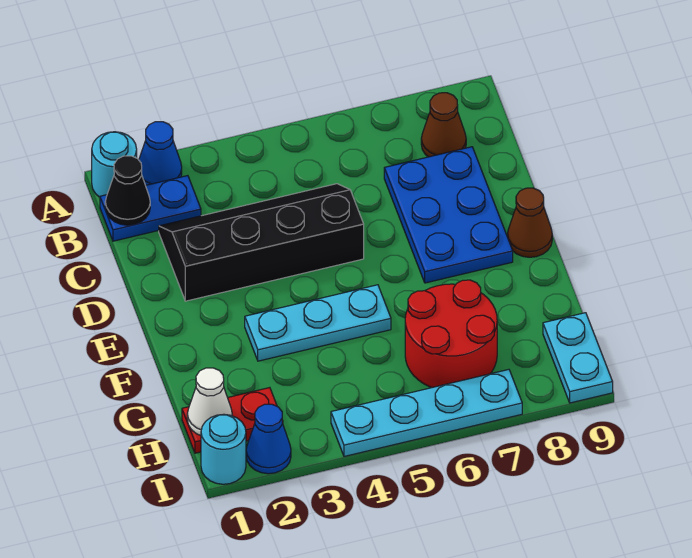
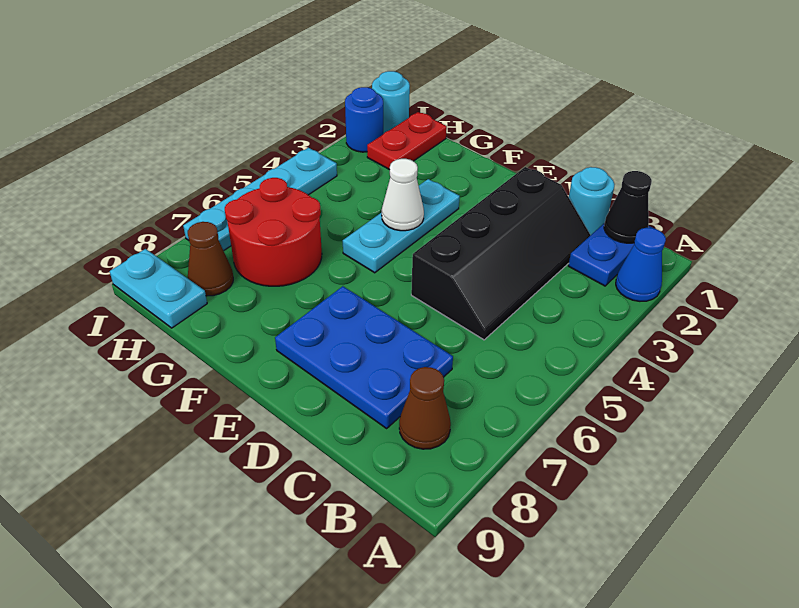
cyan 1x1 round brick [92,132,137,197] -> cyan 1x1 round brick moved to [569,167,615,235]
brown 1x1 cone [507,188,552,257] -> brown 1x1 cone moved to [188,222,233,296]
white 1x1 cone [187,368,232,435] -> white 1x1 cone moved to [382,159,424,231]
blue 1x1 cone [246,404,291,474] -> blue 1x1 round brick [345,87,383,152]

